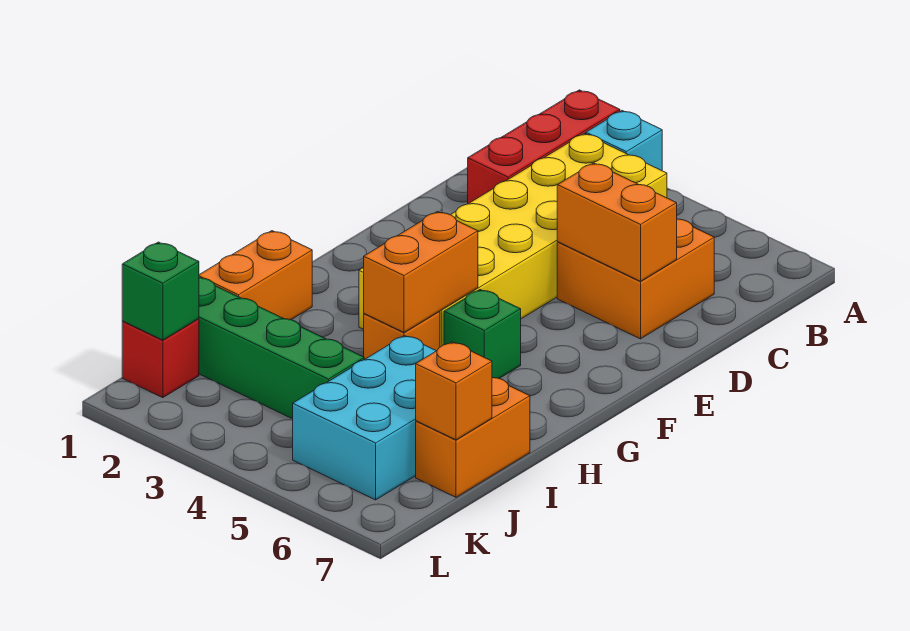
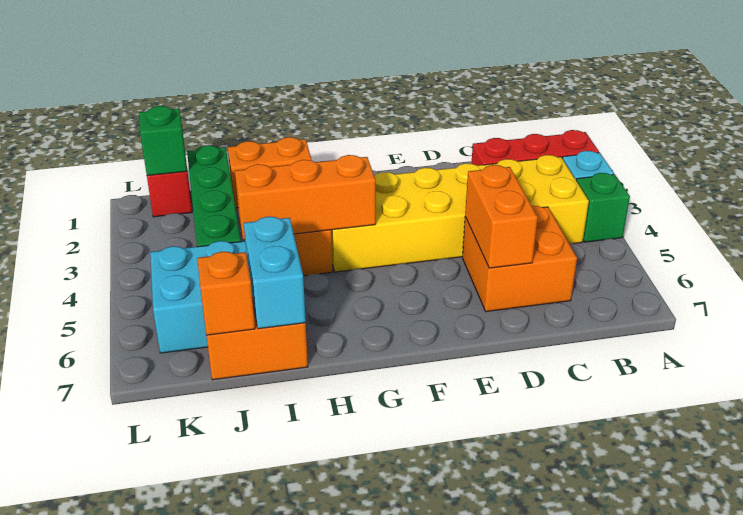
orange 1x2 brick [364,212,478,332] -> orange 1x3 brick [235,155,376,240]
green 1x1 brick [444,290,521,379] -> green 1x1 brick moved to [577,173,630,242]
none -> cyan 1x2 brick [244,217,306,329]

